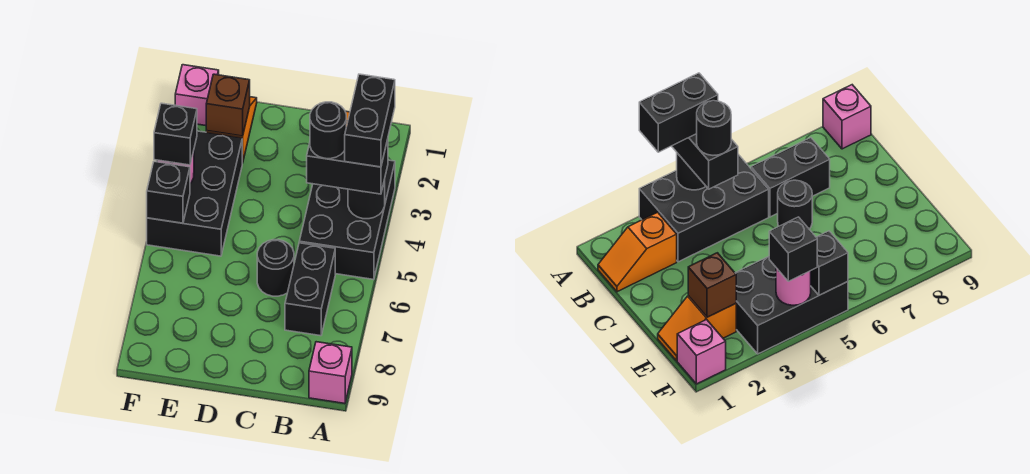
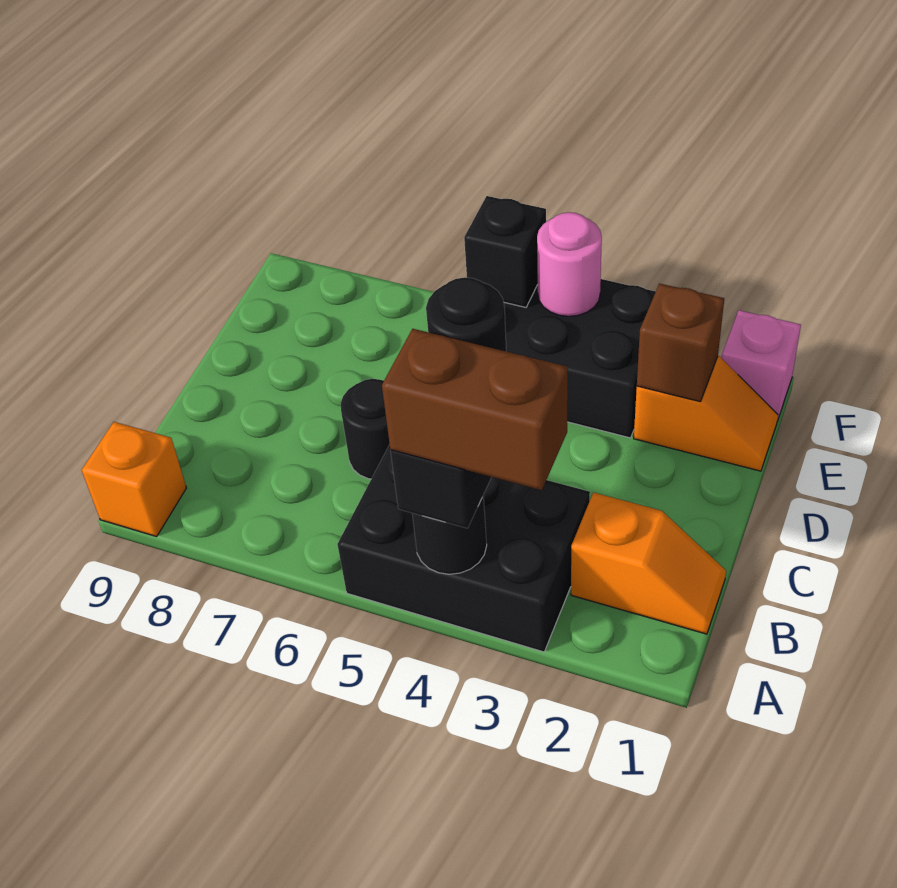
black 1x2 brick [345,74,395,167] -> brown 1x2 brick [382,329,568,490]
pink 1x1 brick [309,342,352,403] -> orange 1x1 brick [82,422,186,537]
black 1x2 brick [285,243,335,336] -> none
black 1x1 brick [154,103,197,165] -> none

